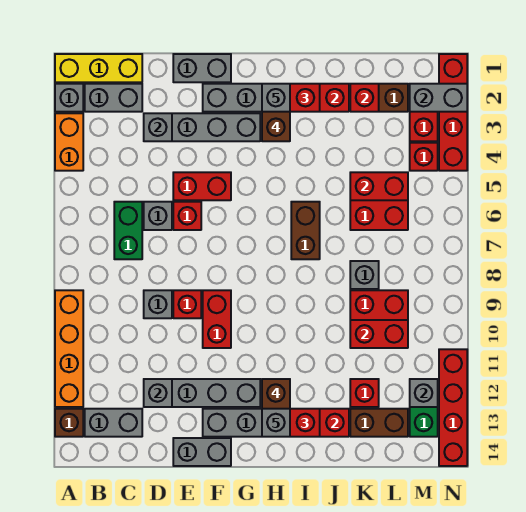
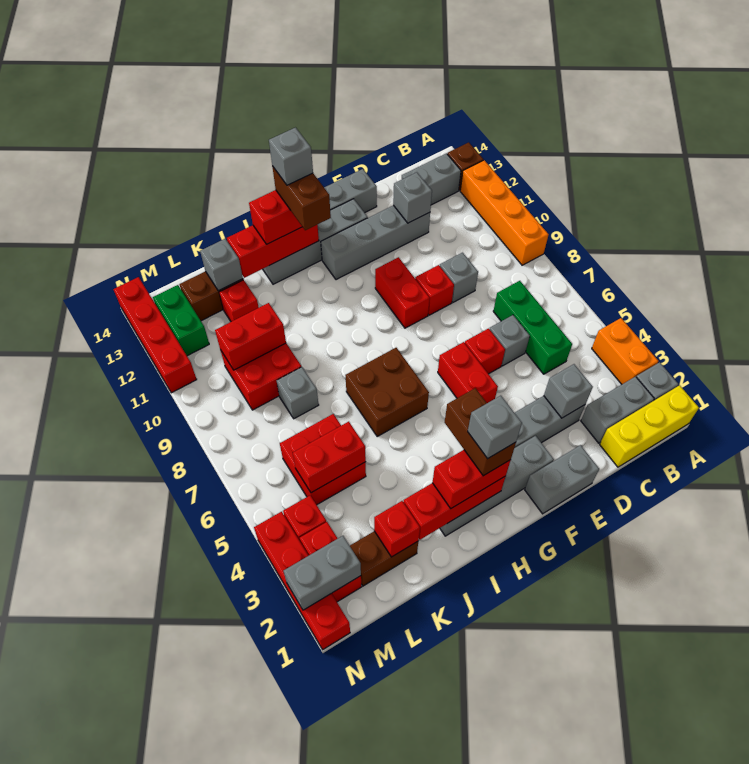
green 1x2 brick [114,202,142,259] -> green 1x3 brick [493,281,572,374]
red 1x2 brick [173,172,231,200] -> red 1x2 brick turned to [438,342,498,403]
brown 1x2 brick [291,202,320,259] -> brown 2x2 brick [345,348,429,436]
grey 1x1 brick [410,379,438,407] -> grey 1x1 brick moved to [200,239,243,291]

